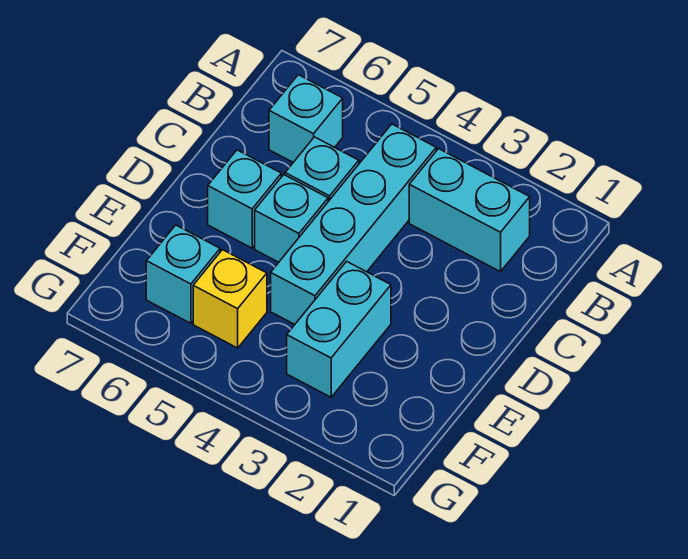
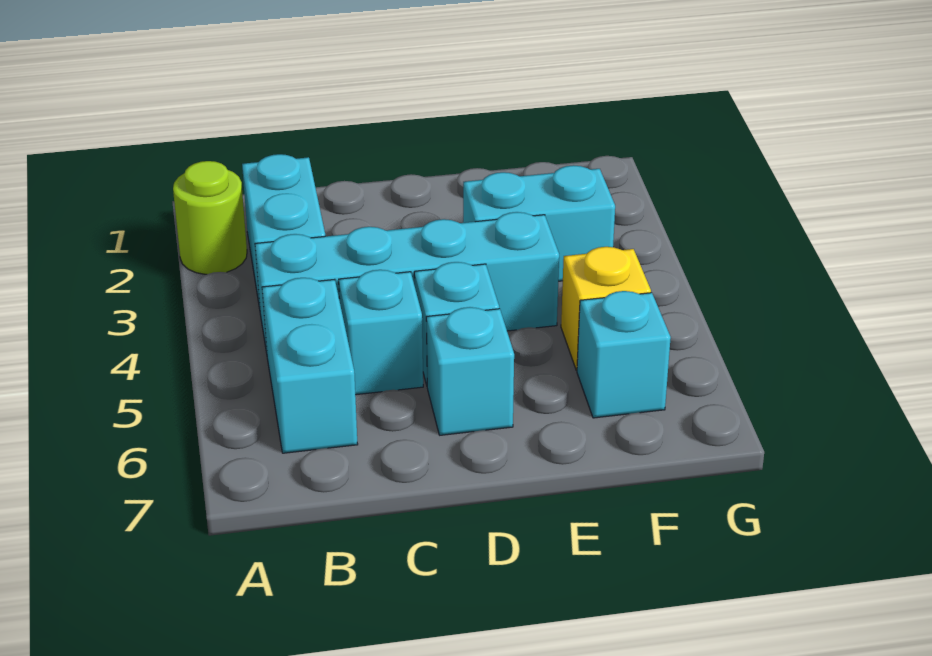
none -> lime 1x1 round brick [173,161,247,274]
cyan 1x1 brick [269,75,343,162] -> cyan 1x2 brick [262,278,358,453]

